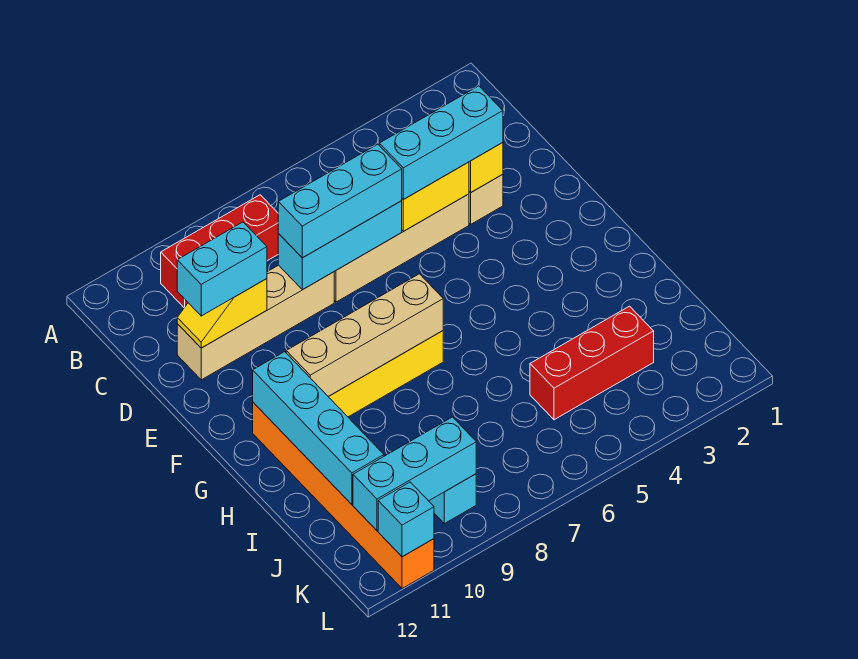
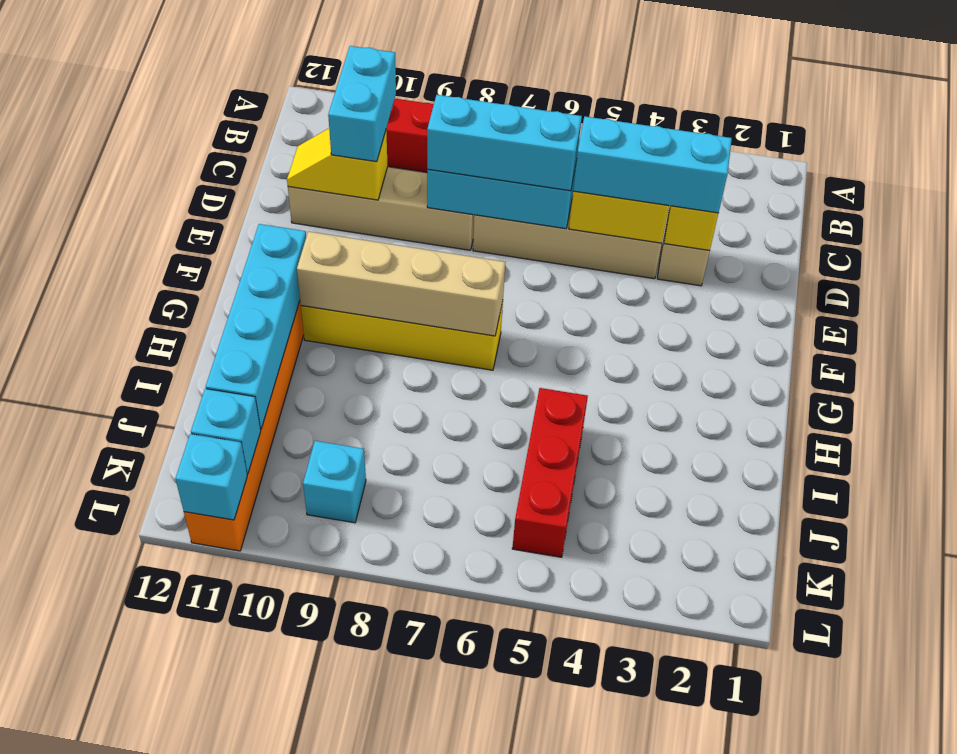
cyan 1x2 brick [177,222,267,316] -> cyan 1x2 brick turned to [328,46,396,162]
red 1x3 brick [530,306,654,420] -> red 1x3 brick turned to [512,388,588,557]
cyan 1x3 brick [353,417,476,530] -> cyan 1x1 brick [191,389,261,474]

